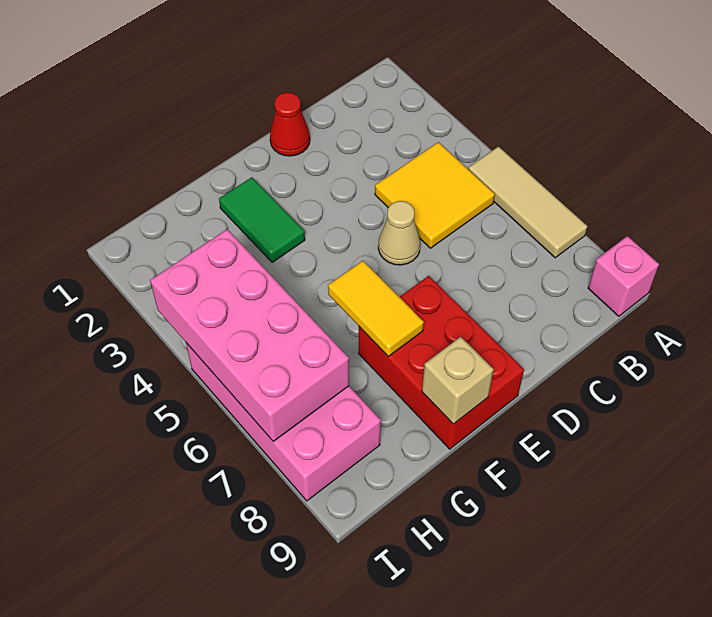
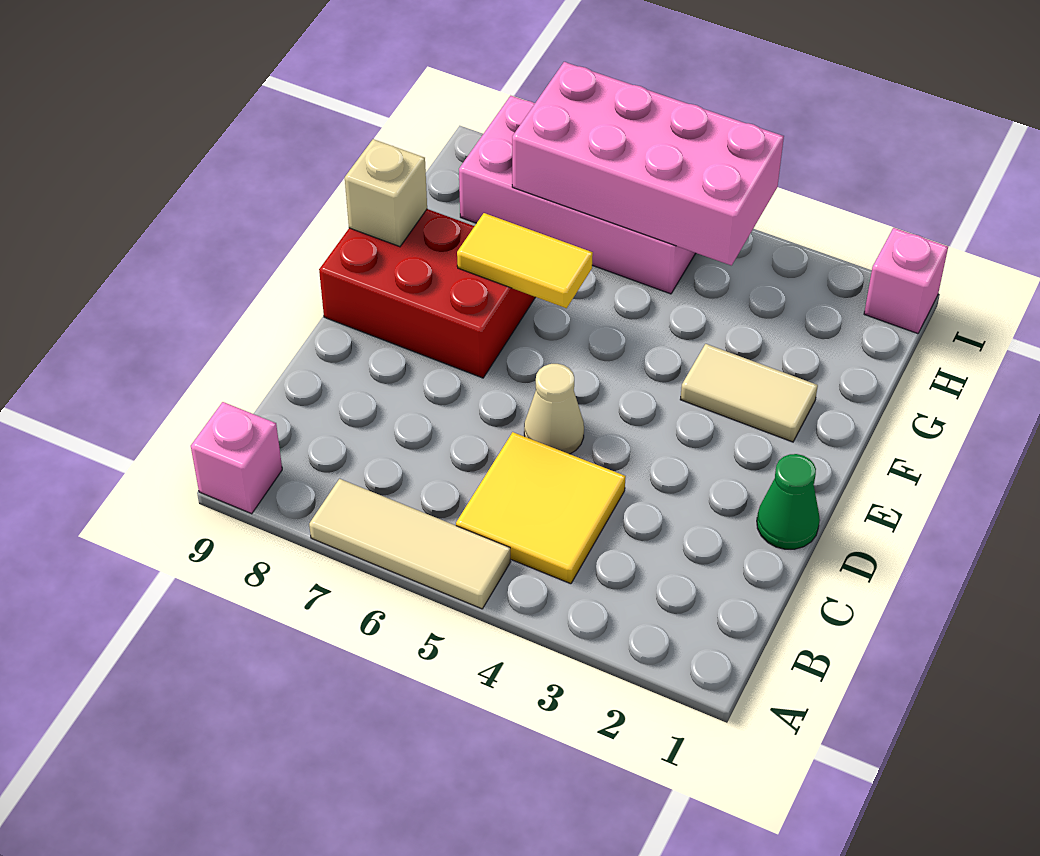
red 1x1 cone [270,93,310,156] -> green 1x1 cone [757,454,820,549]
green 1x2 tile [219,177,305,262] -> tan 1x2 tile [680,344,818,442]
none -> pink 1x1 brick [864,228,948,334]

